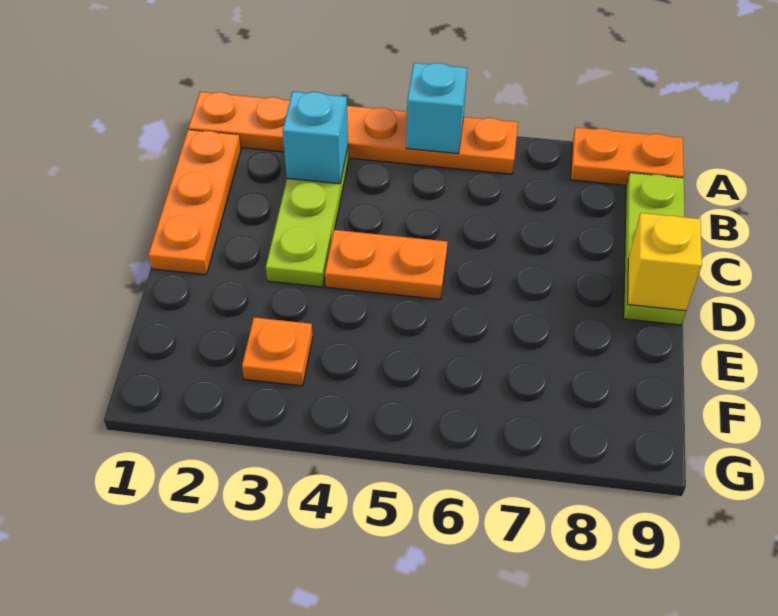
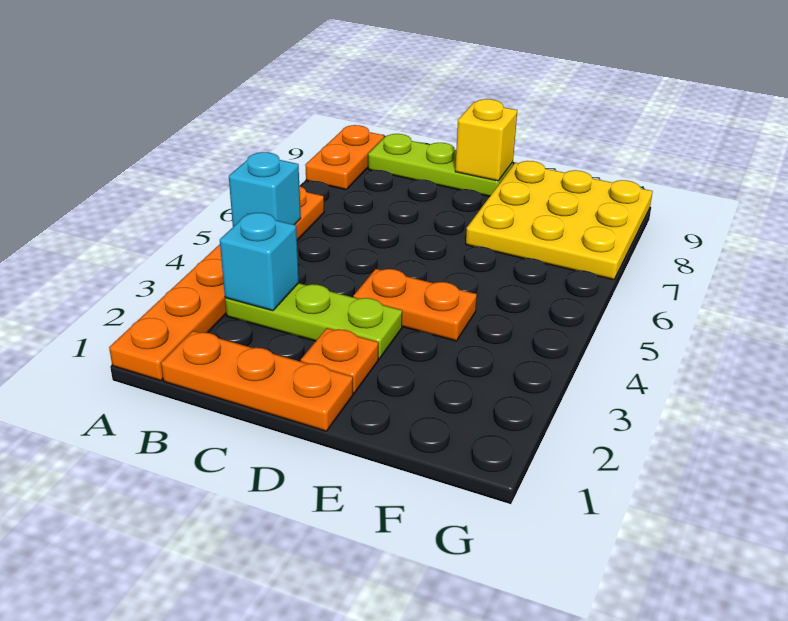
orange 1x2 plate [325,230,447,300] -> orange 1x2 plate turned to [353,269,477,341]
none -> yellow 3x3 plate [466,161,653,280]
orange 1x1 plate [242,317,313,386] -> orange 1x1 plate moved to [301,328,378,393]

